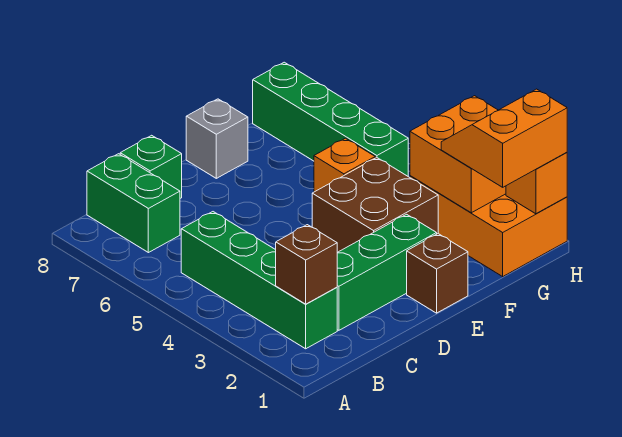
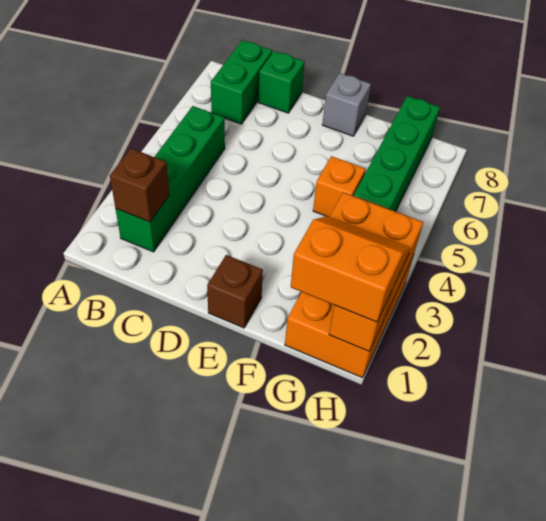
green 1x3 brick [337,214,437,330] -> none
brown 2x2 brick [312,158,438,252] -> none

